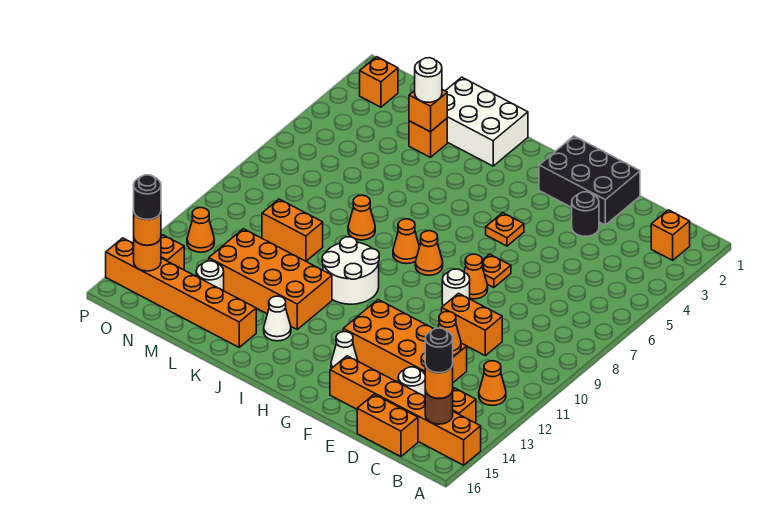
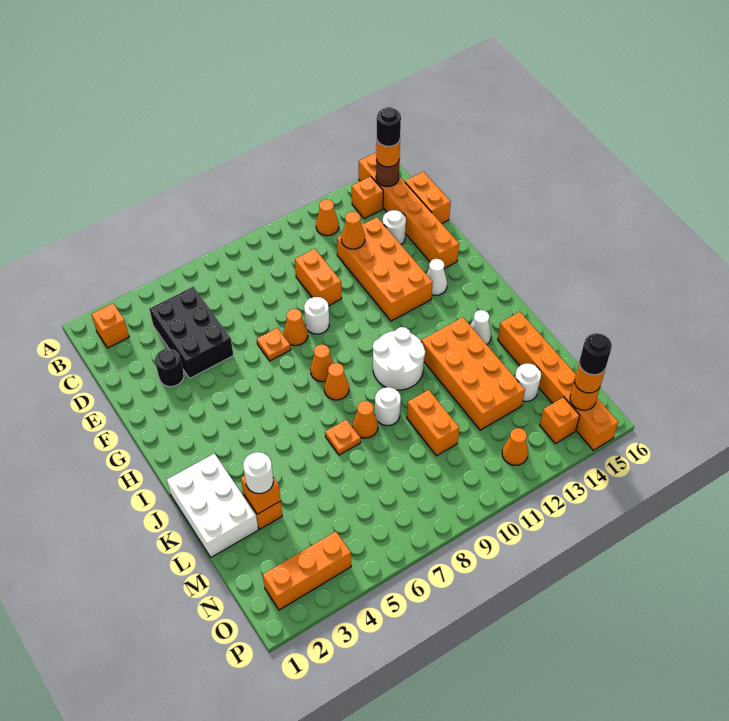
black 2x3 brick [539,136,640,225] -> black 2x3 brick moved to [149,287,233,378]
orange 1x1 plate [486,213,524,246] -> orange 1x1 plate moved to [325,420,361,455]
none -> white 1x1 round brick [375,387,401,426]
orange 1x1 brick [360,57,398,107] -> orange 1x3 brick [263,532,351,610]

